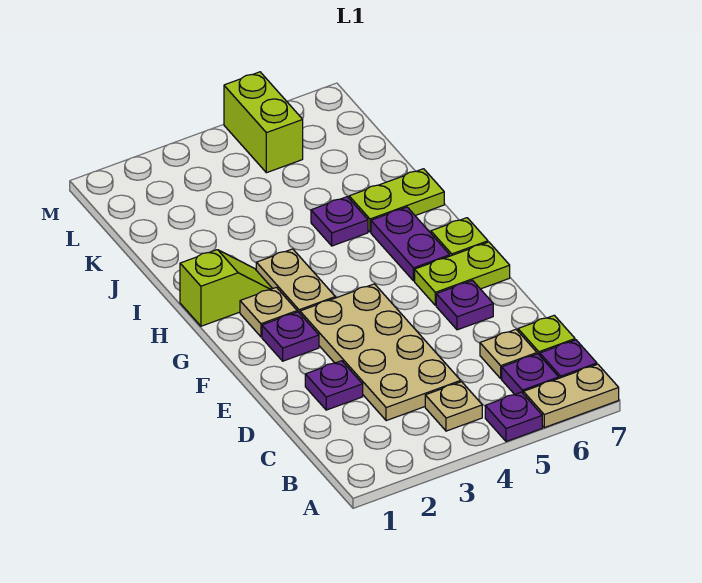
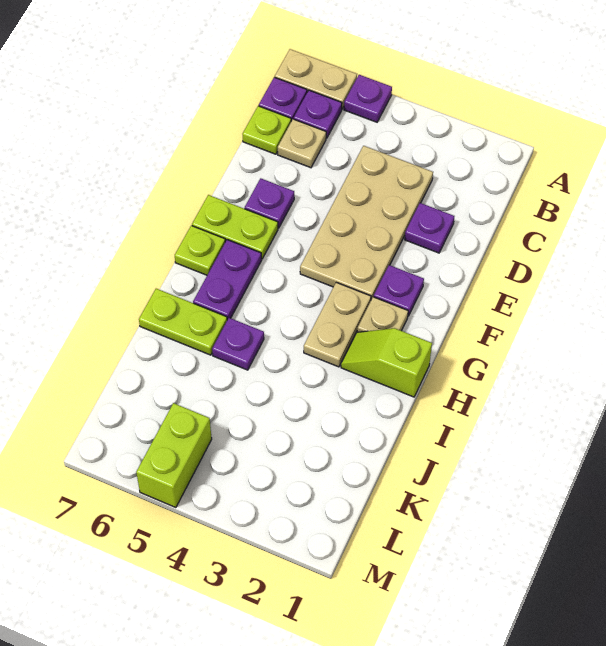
tan 1x1 plate [425,382,482,431] -> none

